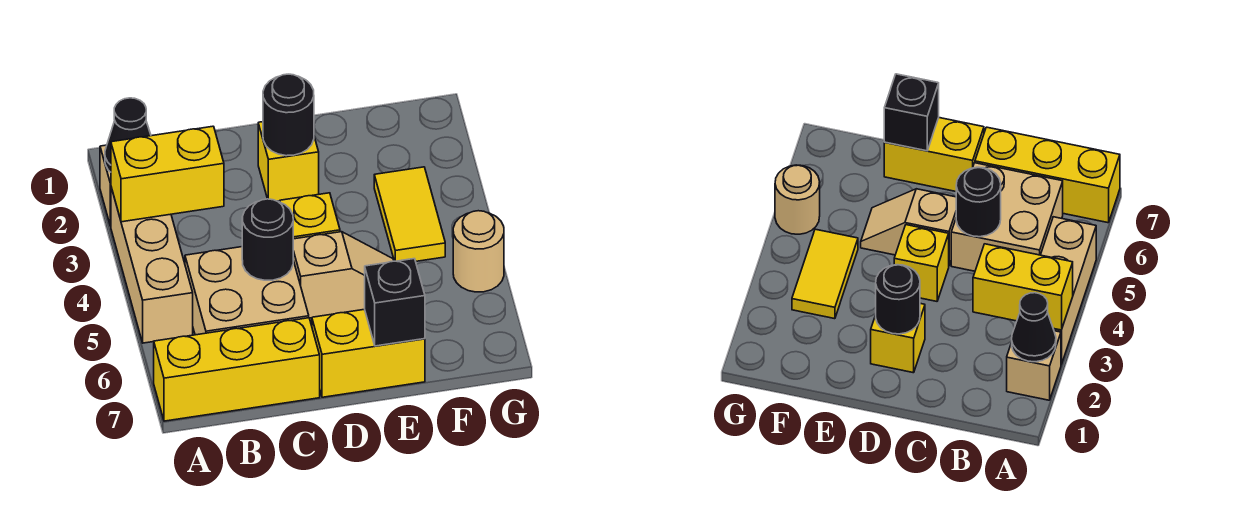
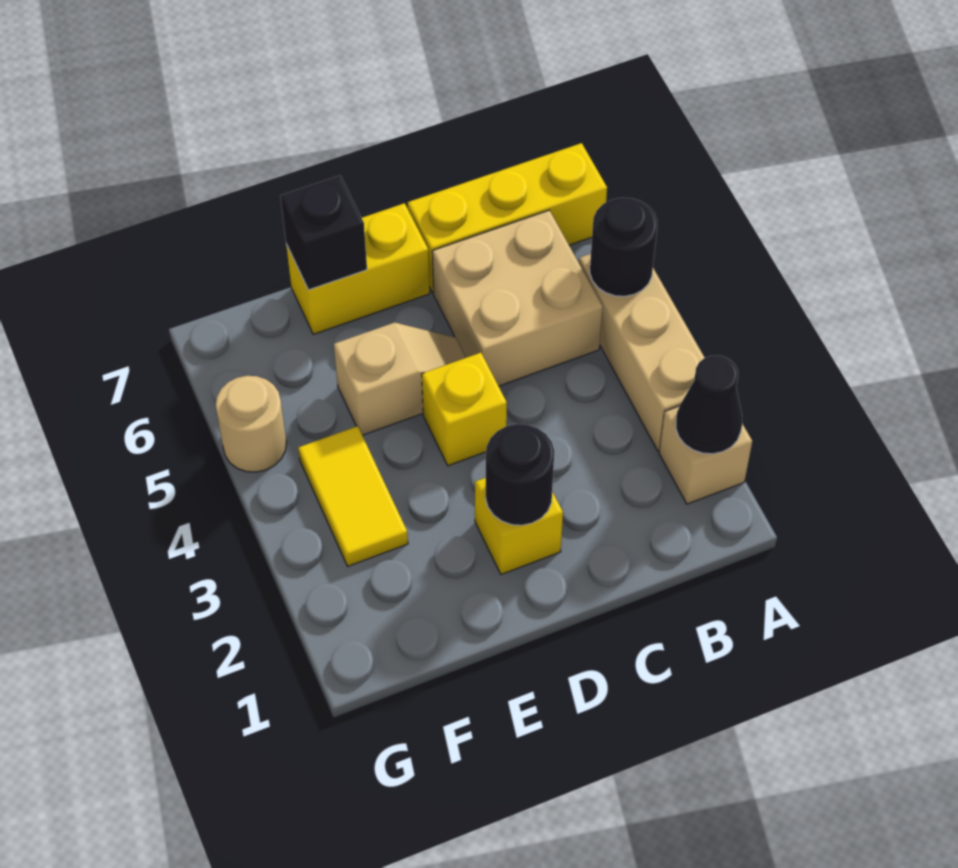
yellow 1x2 brick [111,126,224,222] -> none
black 1x1 round brick [242,199,293,280] -> black 1x1 round brick moved to [590,198,657,296]
tan 1x2 slope [293,232,394,318] -> tan 1x2 slope turned to [334,322,466,435]

